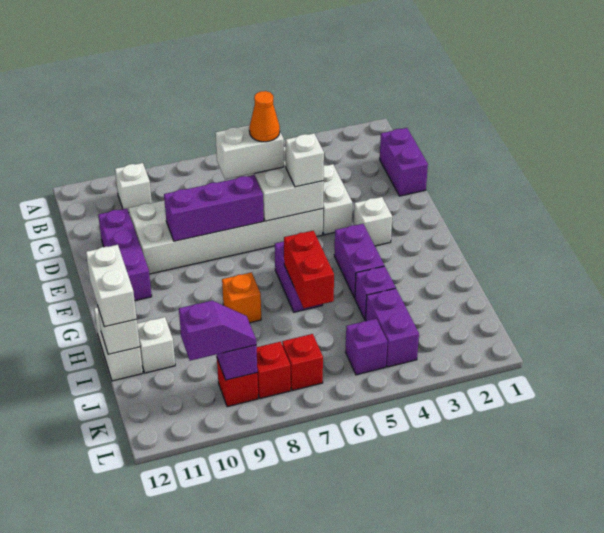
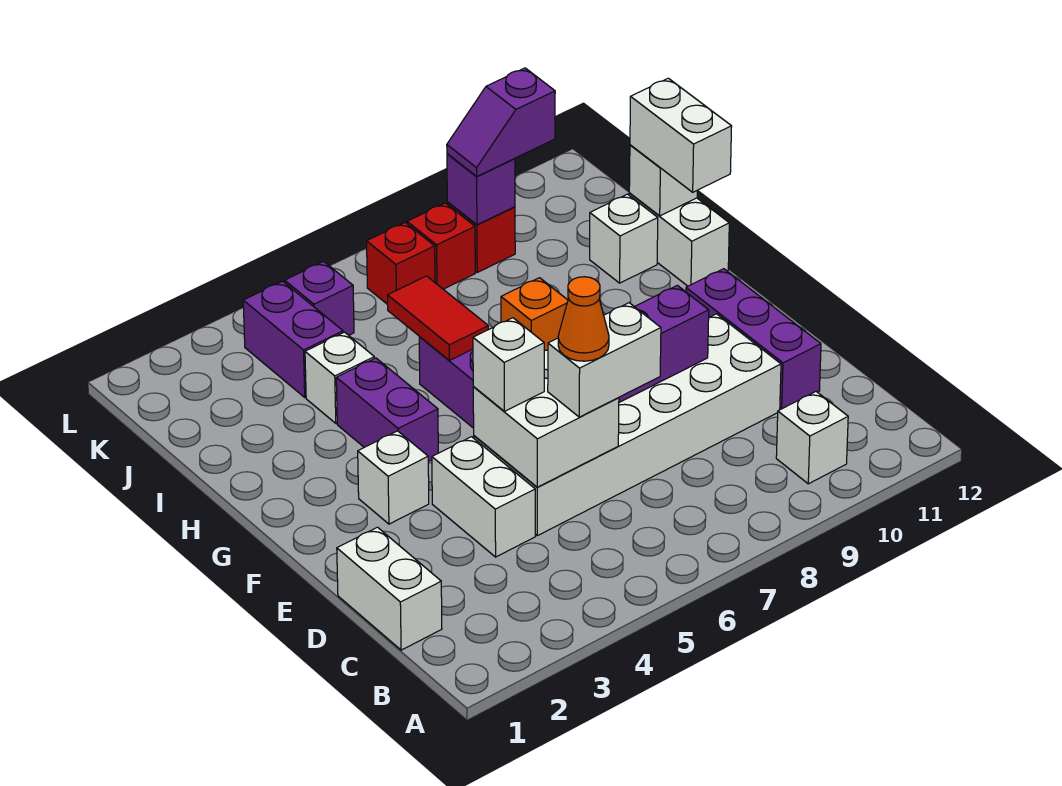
purple 1x2 brick [380,128,428,196] -> white 1x2 brick [337,527,442,650]
red 1x2 brick [284,231,334,308] -> red 1x2 tile [388,276,488,360]
purple 1x1 brick [355,266,396,320] -> white 1x1 brick [305,332,374,423]

